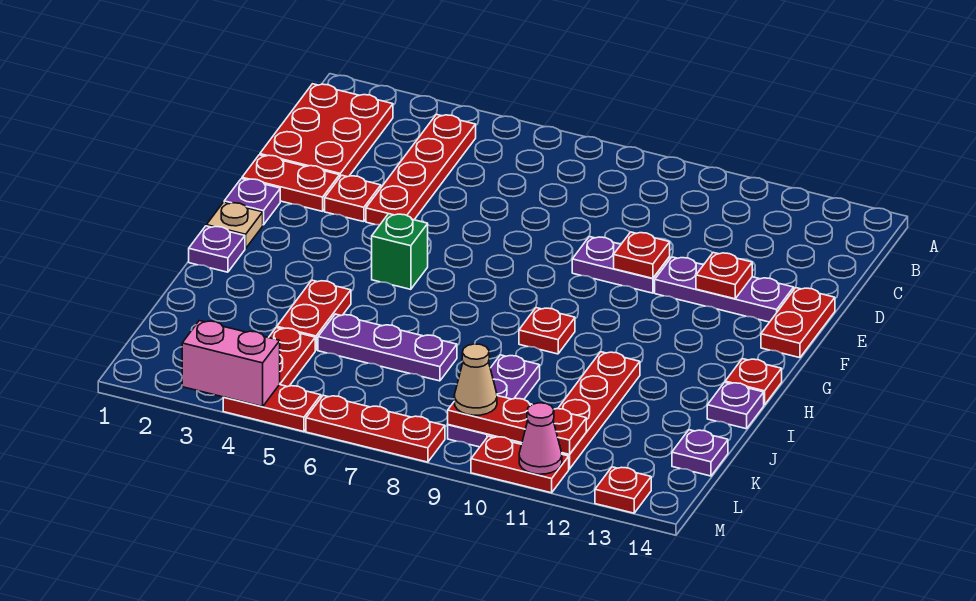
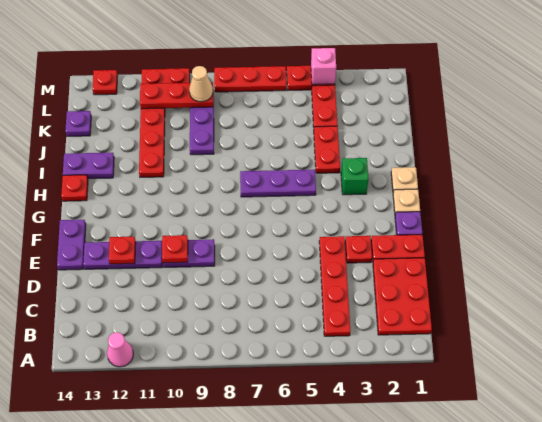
red 1x2 plate [761,288,835,358] -> purple 1x2 plate [57,220,86,270]
green 1x1 brick [372,214,428,289] -> green 1x1 brick moved to [341,158,369,195]
purple 1x1 plate [189,226,245,272] -> tan 1x1 plate [391,167,418,192]
red 1x1 plate [519,308,575,354] -> none
purple 1x1 plate [707,382,764,429] -> purple 1x2 plate [63,153,114,179]
purple 1x3 plate [318,314,457,381] -> purple 1x3 plate moved to [240,170,316,197]
pink 1x2 brick [182,321,280,407] -> pink 1x1 brick [311,48,336,84]
pink 1x1 cone [519,403,562,474] -> pink 1x1 cone moved to [107,332,133,367]

